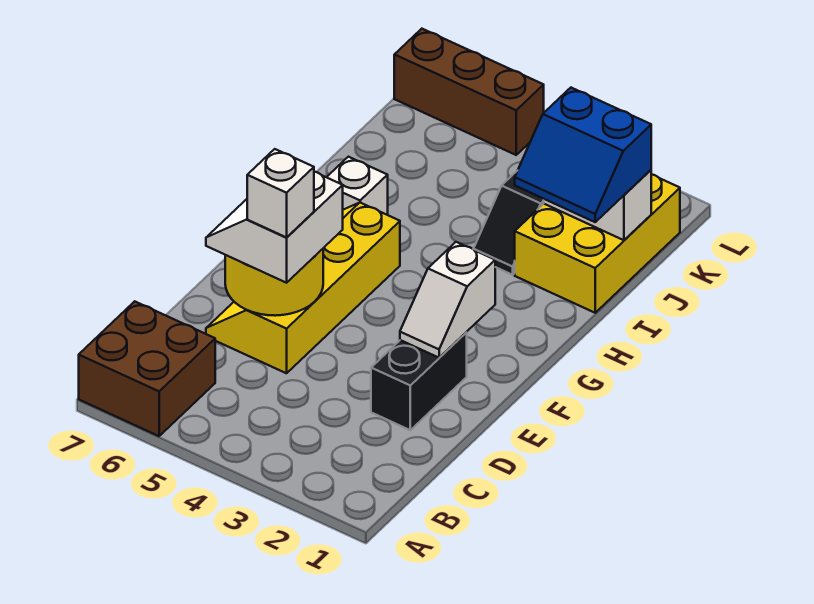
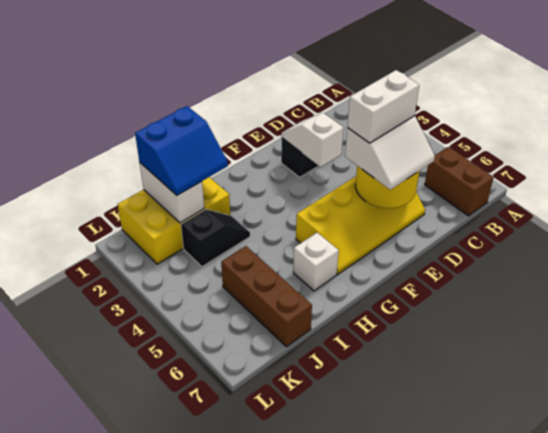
brown 2x2 brick [79,301,215,436] -> brown 1x2 brick [425,147,494,216]
white 1x1 brick [247,149,314,237] -> white 1x2 brick [347,70,419,143]
white 1x2 slope [400,242,495,358] -> white 1x2 slope turned to [282,113,344,167]
blue 2x2 slope [515,88,651,222] -> blue 2x2 slope turned to [135,106,228,195]
brown 1x3 brick [394,29,544,155] -> brown 1x3 brick moved to [221,246,312,347]

